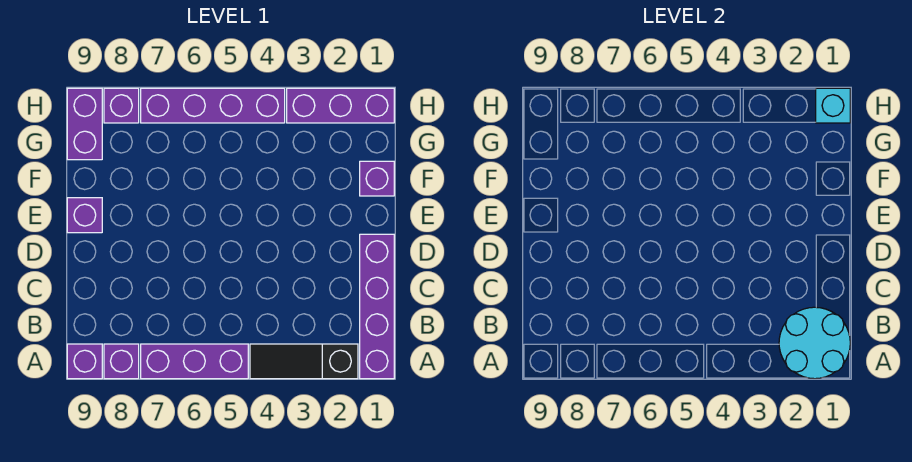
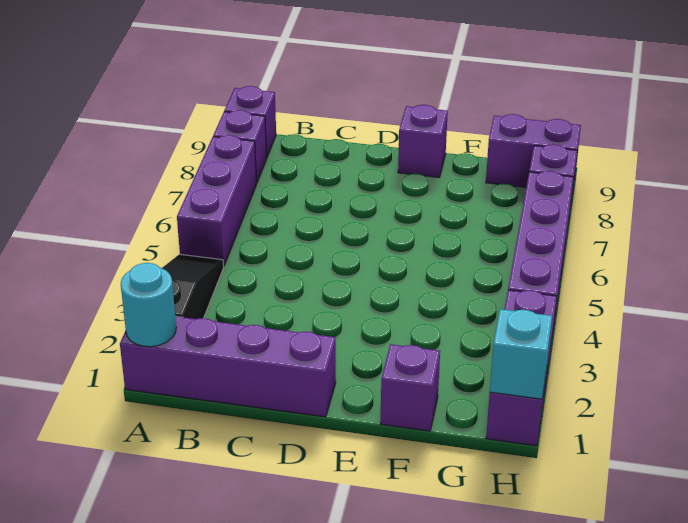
cyan 2x2 round brick [779,307,850,379] -> cyan 1x1 round brick [121,263,176,347]

